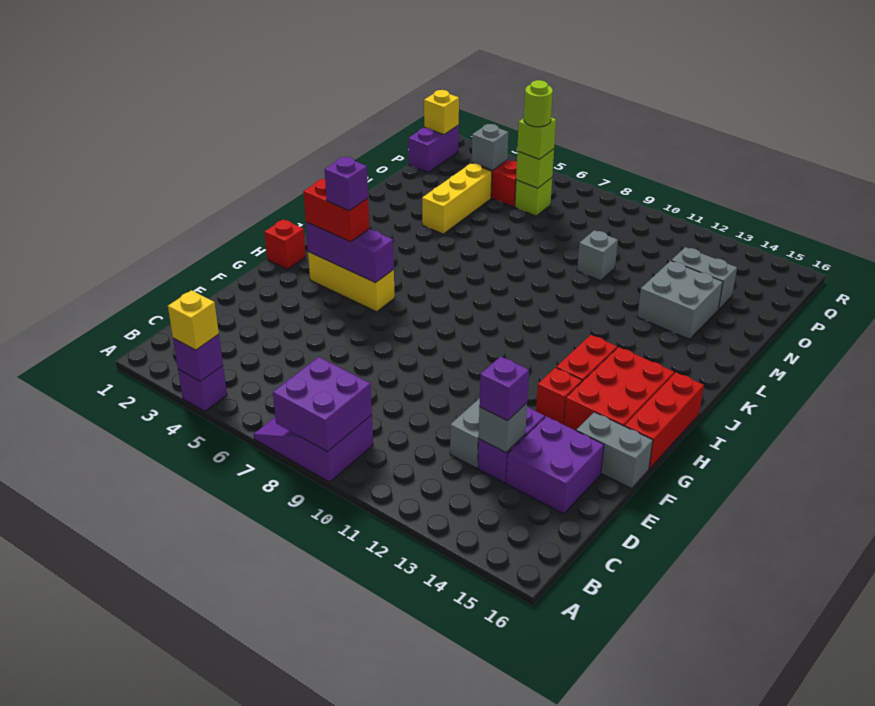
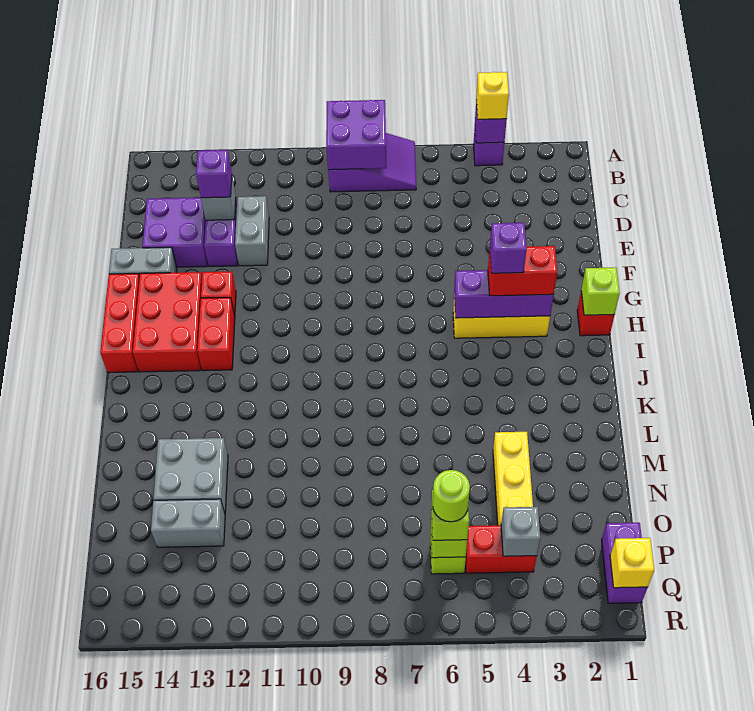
none -> lime 1x1 brick [581,267,620,315]
grey 1x1 brick [577,230,618,281] -> none

